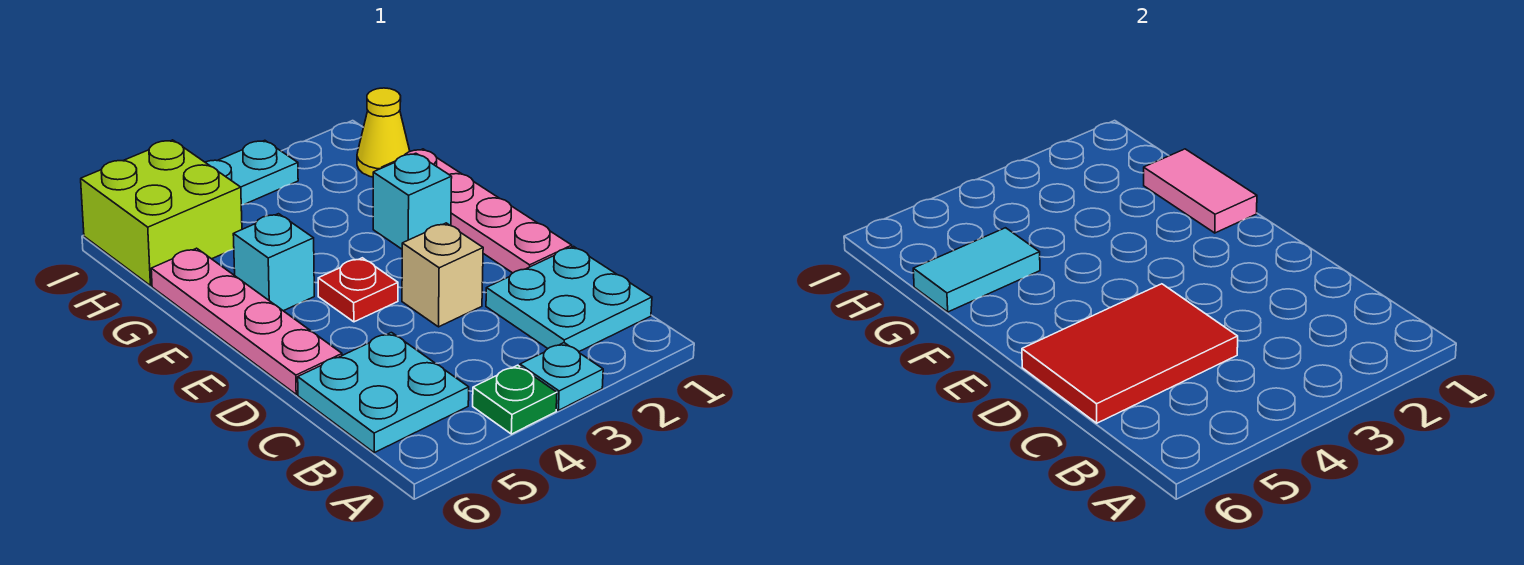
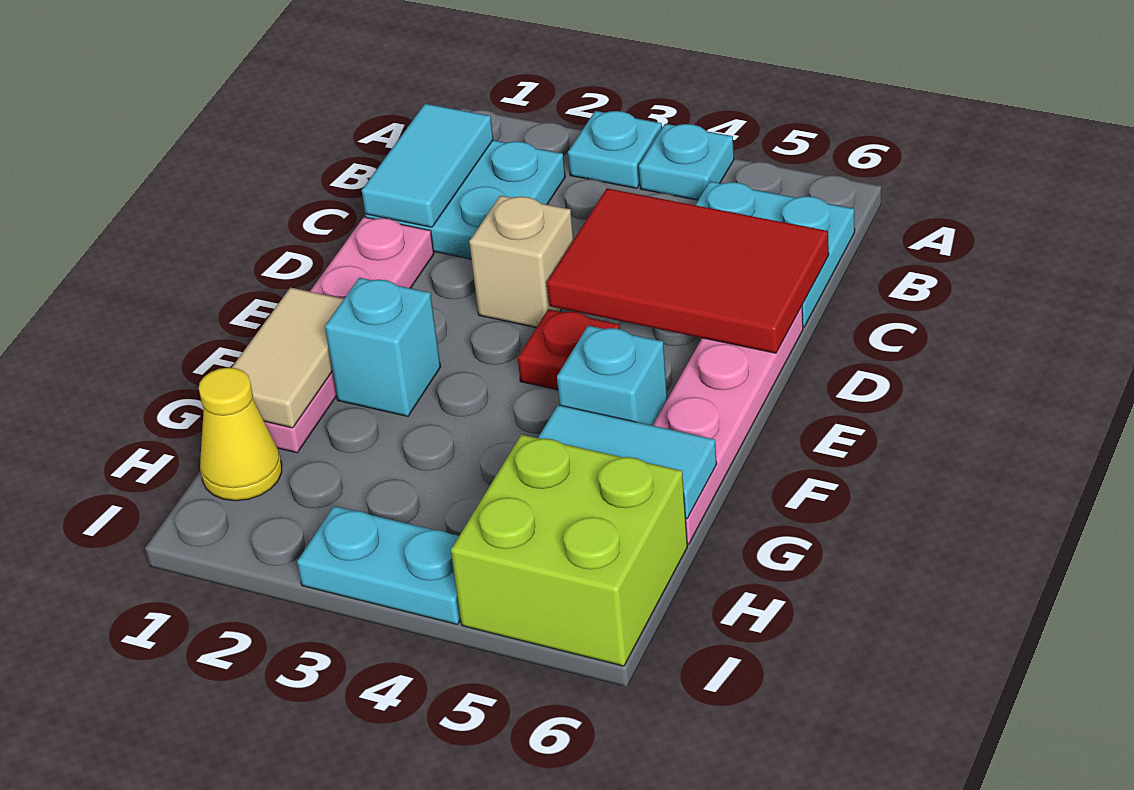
green 1x1 plate [473,365,557,434] -> cyan 1x1 plate [639,124,734,200]
none -> cyan 1x2 tile [362,104,493,227]
pink 1x2 tile [1144,149,1257,233] -> tan 1x2 tile [232,288,344,428]

